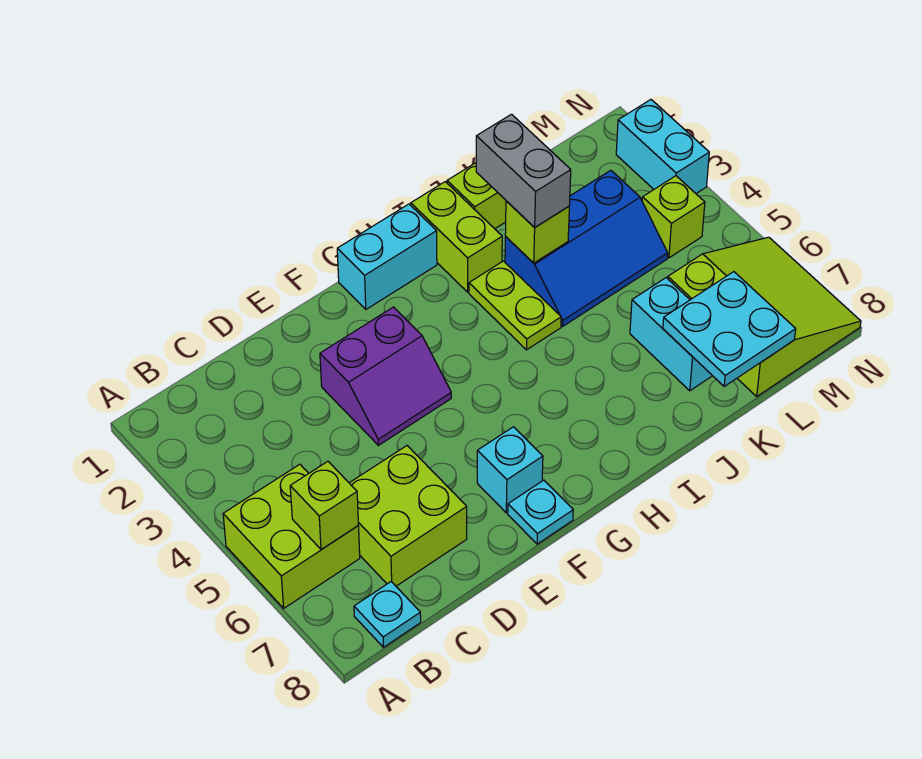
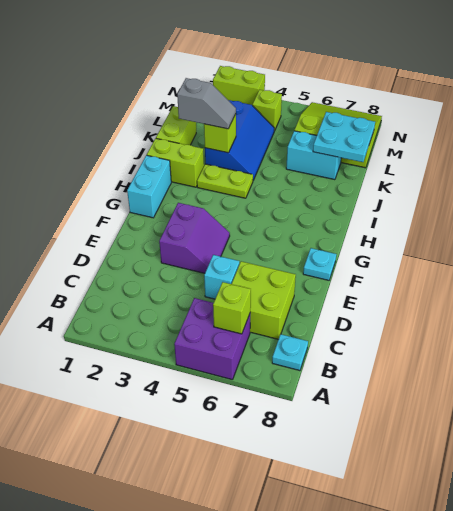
lime 2x2 brick [223,464,360,608] -> purple 2x2 brick [174,298,250,380]
cyan 1x1 brick [477,427,543,513] -> cyan 1x1 brick moved to [204,255,239,299]
grey 1x2 brick [476,114,571,228] -> grey 1x2 slope [177,78,236,129]
cyan 1x2 brick [616,100,709,193] -> lime 1x2 brick [213,66,265,106]

